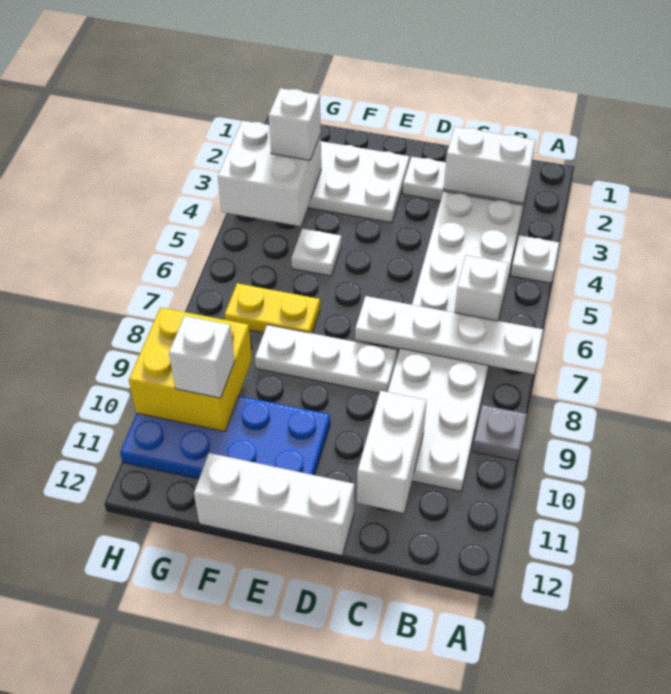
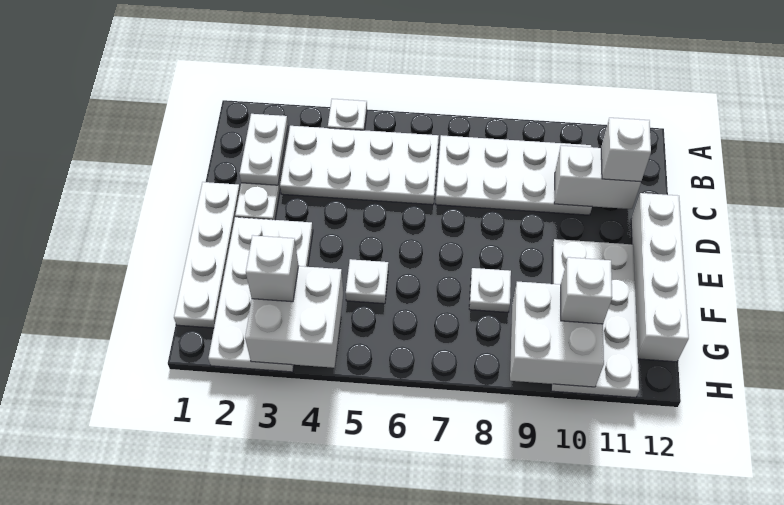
white 1x4 plate [355,296,543,374] -> white 1x4 plate moved to [174,182,240,328]
grey 1x1 plate [473,405,527,461] -> none
white 1x2 brick [444,127,536,204] -> white 1x2 plate [240,114,288,185]
white 1x1 brick [455,255,508,321] -> white 1x1 brick moved to [601,118,651,182]
white 1x3 plate [255,325,397,393] -> white 1x1 plate [469,268,511,312]
white 1x3 brick [194,453,354,556] -> white 1x4 brick [631,193,689,362]
blue 2x4 plate [120,396,330,479] -> white 2x4 plate [551,239,639,398]
yellow 1x2 plate [225,283,320,333] -> none
yellow 2x2 brick [129,307,252,431] -> white 2x2 brick [510,282,604,387]

